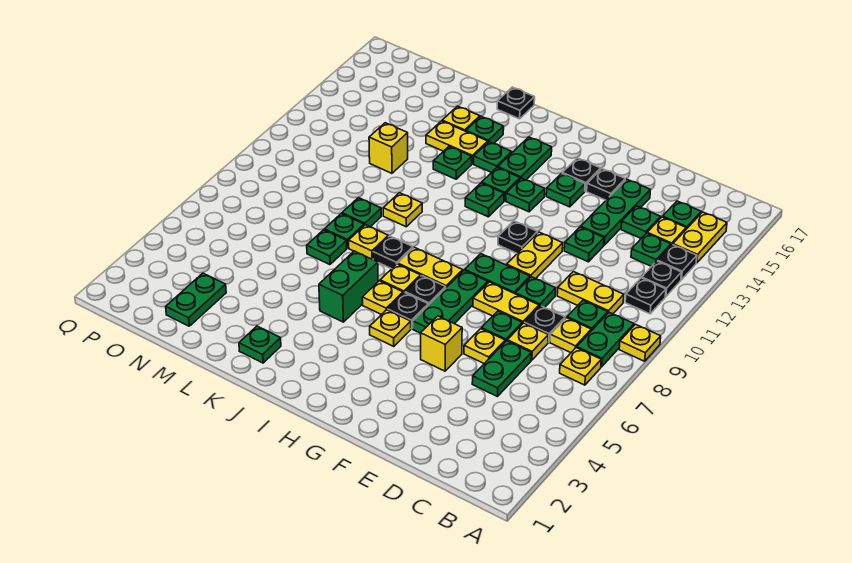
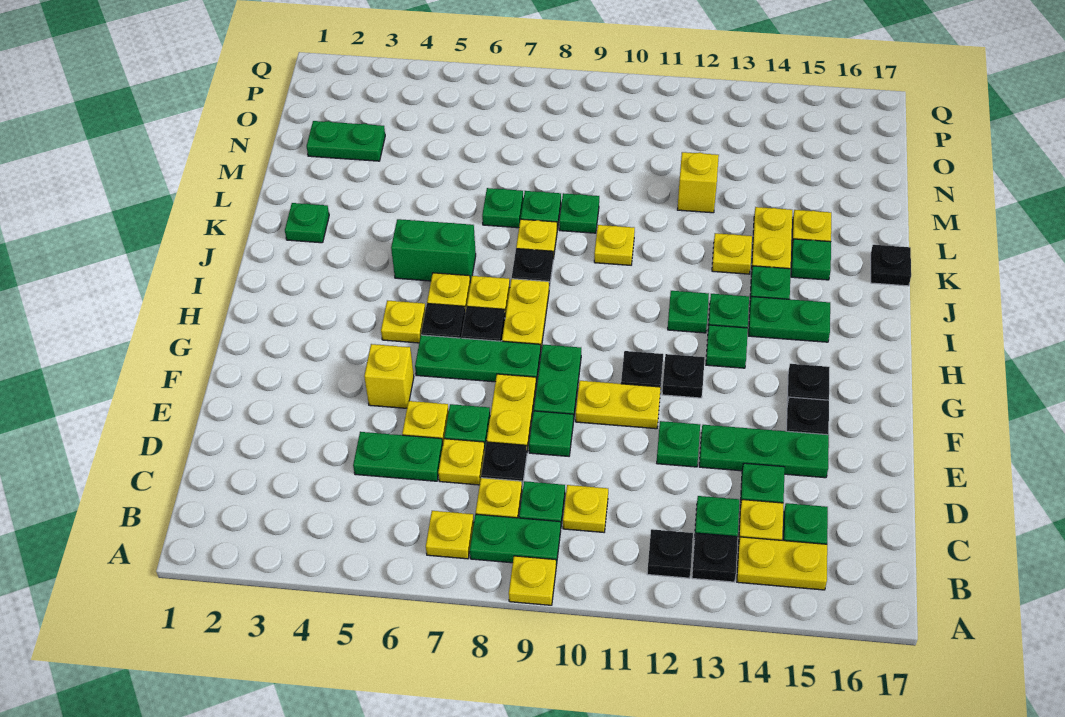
black 1x1 plate [625,278,666,314] -> black 1x1 plate moved to [662,354,705,398]
yellow 1x2 plate [557,272,624,314] -> yellow 1x1 plate [563,485,608,532]
green 1x1 plate [546,173,585,207] -> none
green 1x1 plate [433,146,472,179] -> yellow 1x1 plate [712,233,752,274]

